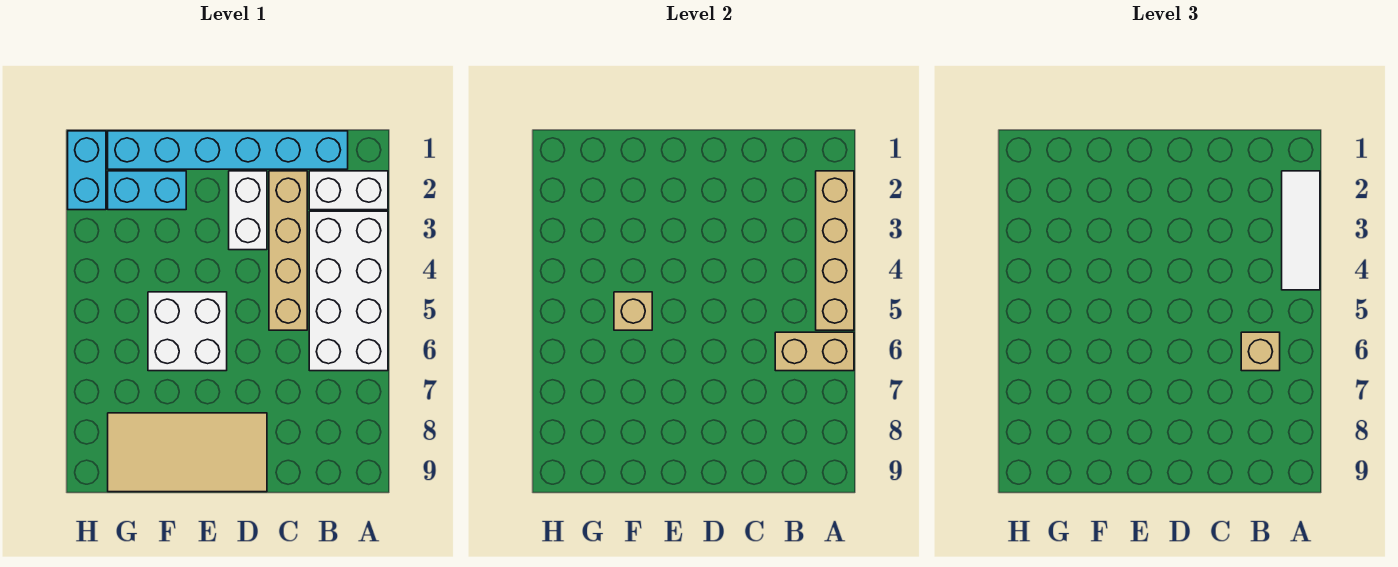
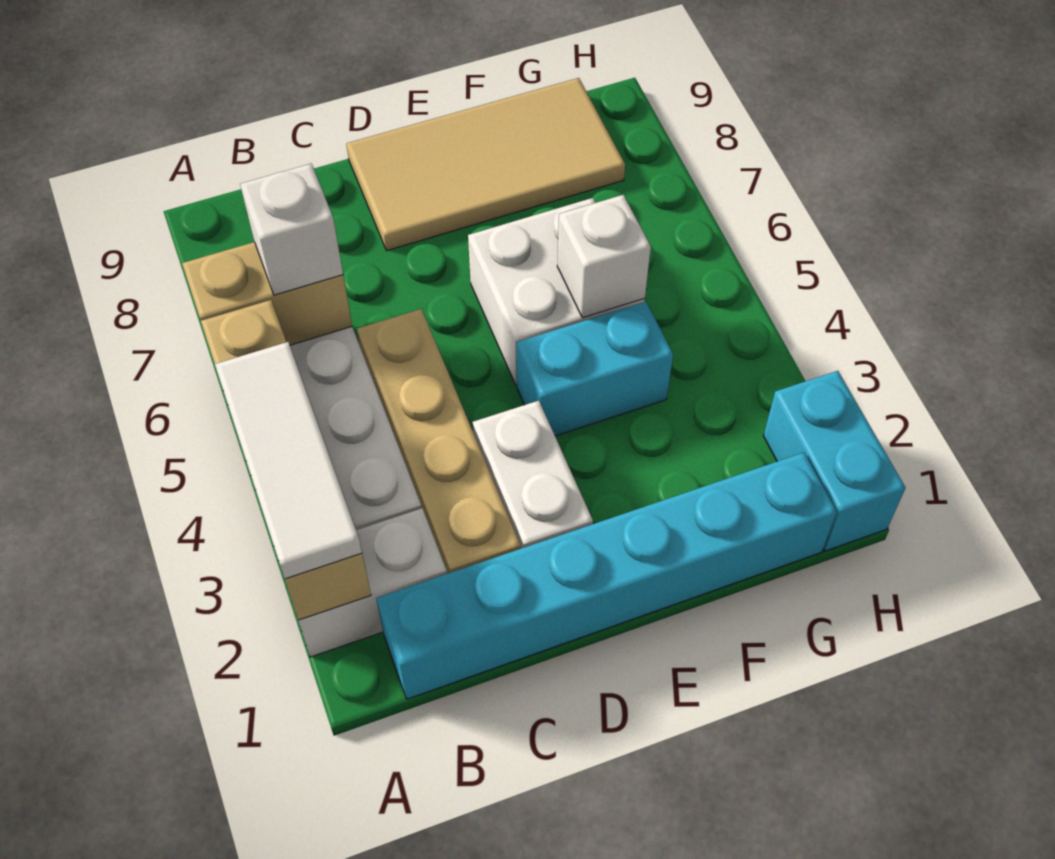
tan 1x1 brick [1241,332,1280,371] -> white 1x1 brick [240,164,343,295]
cyan 1x2 brick [108,171,186,210] -> cyan 1x2 brick moved to [516,302,673,436]
tan 1x1 brick [614,292,652,330] -> white 1x1 brick [557,195,651,318]

